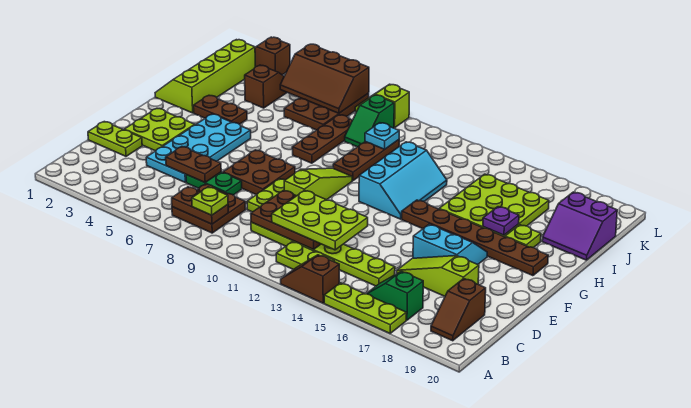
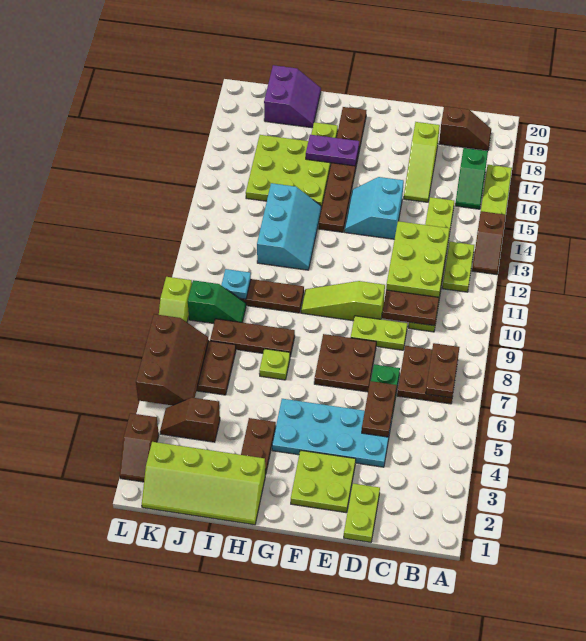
lime 1x1 plate [192,187,228,215] -> lime 1x1 plate moved to [259,349,290,380]
cyan 2x2 slope [413,224,487,264] -> cyan 2x2 slope moved to [344,177,404,239]
cyan 2x3 slope [359,142,447,219] -> cyan 2x3 slope turned to [257,183,322,270]
purple 1x1 plate [483,207,519,235] -> purple 1x2 plate [306,135,359,166]

